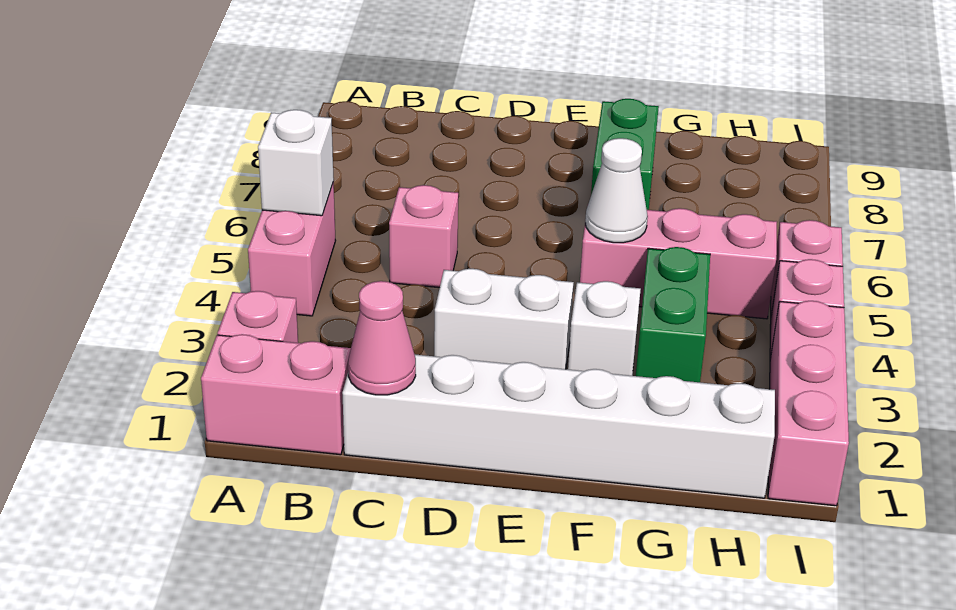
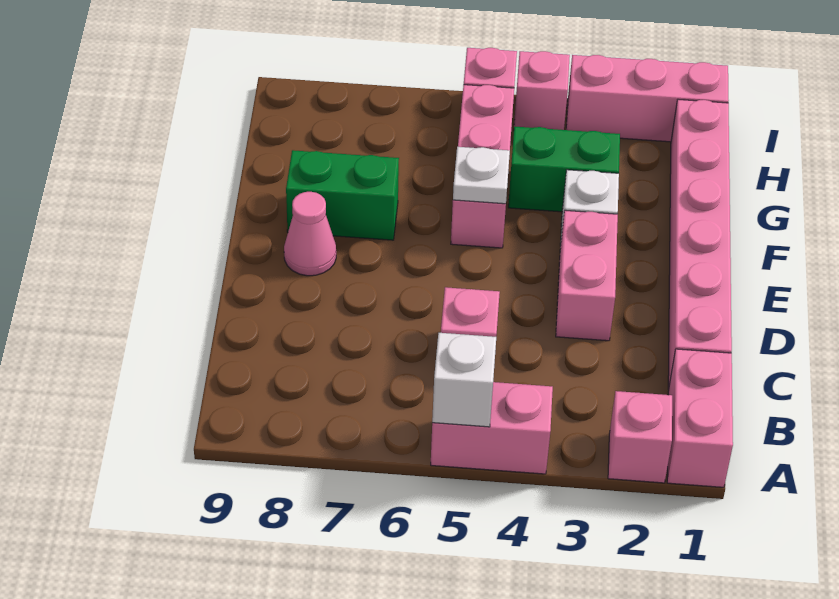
white 1x6 brick [342,354,775,498] -> pink 1x6 brick [668,99,732,389]
pink 1x1 cone [348,281,416,395] -> pink 1x1 cone moved to [284,192,336,276]
white 1x2 brick [434,269,574,369] -> pink 1x2 brick [556,210,618,341]
white 1x1 cone [585,138,648,243] -> white 1x1 plate [453,147,510,204]

